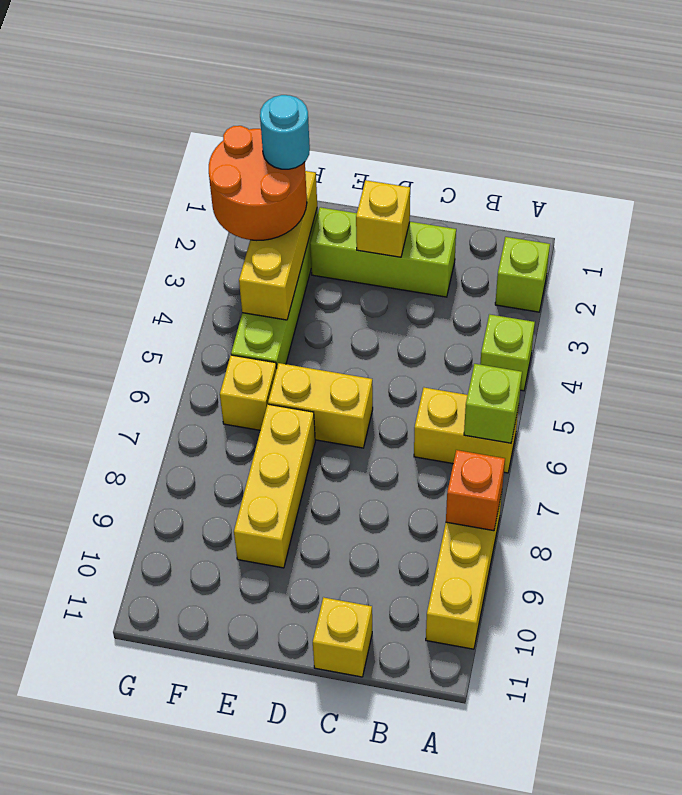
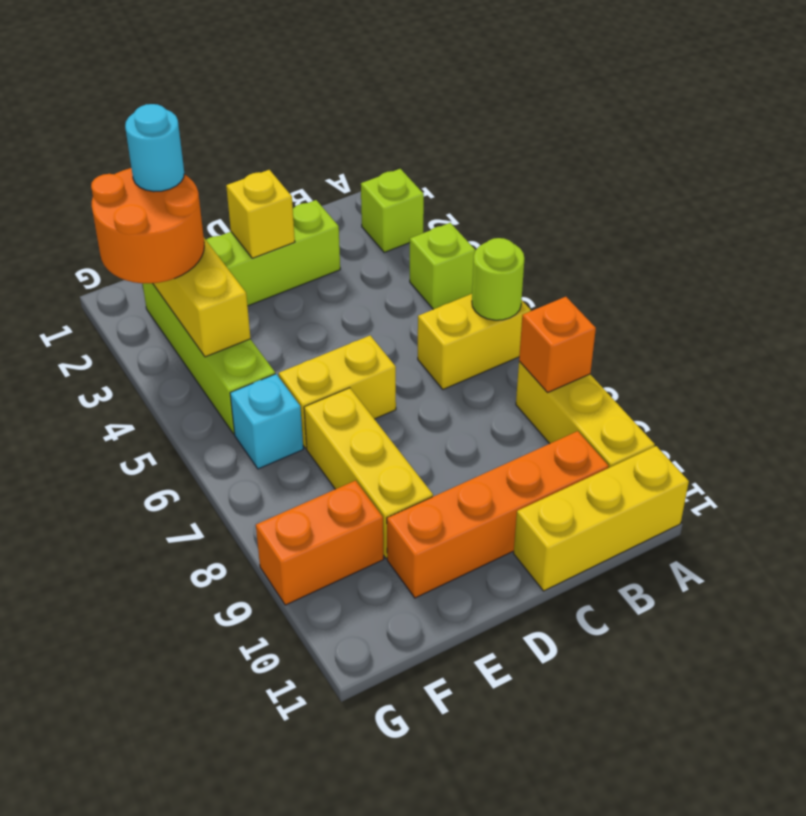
lime 1x1 brick [464,364,522,443] -> lime 1x1 round brick [472,238,524,320]
none -> orange 1x4 brick [387,431,609,598]
yellow 1x1 brick [313,597,372,677] -> yellow 1x3 brick [514,446,689,591]
yellow 1x1 brick [220,355,277,430] -> cyan 1x1 brick [230,374,303,469]
none -> orange 1x2 brick [256,481,384,605]

